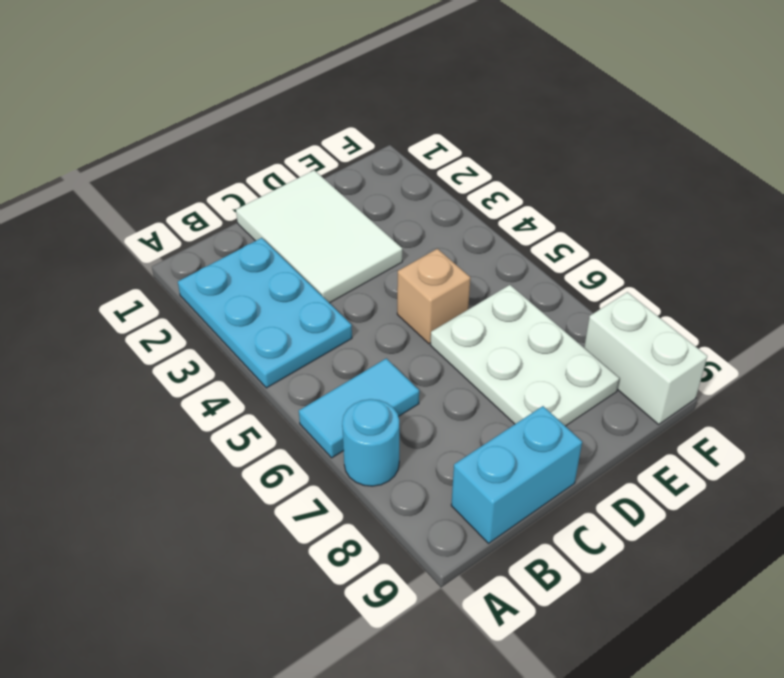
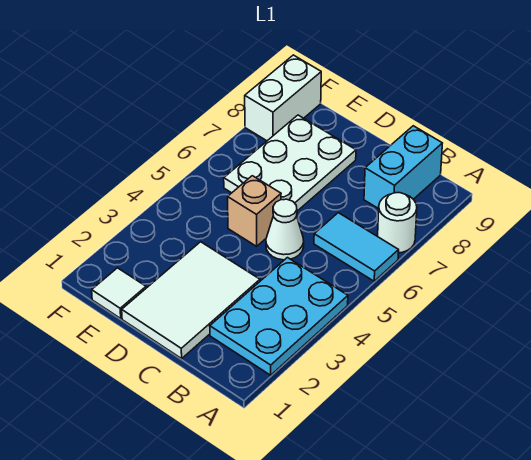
cyan 1x1 round brick [342,399,399,486] -> white 1x1 round brick [378,193,417,253]
cyan 1x2 brick [451,406,582,543] -> cyan 1x2 brick turned to [364,126,442,209]
none -> white 1x1 cone [266,199,304,260]
none -> white 1x1 tile [92,268,146,318]

